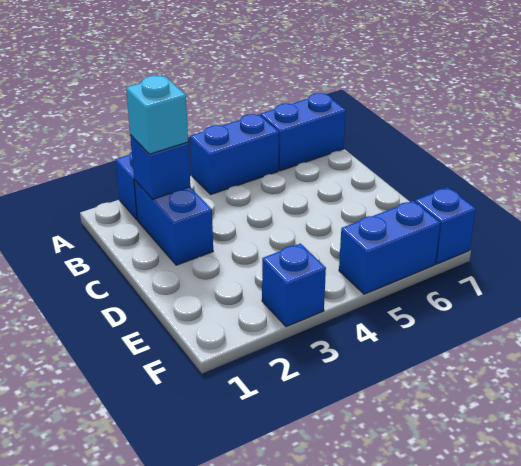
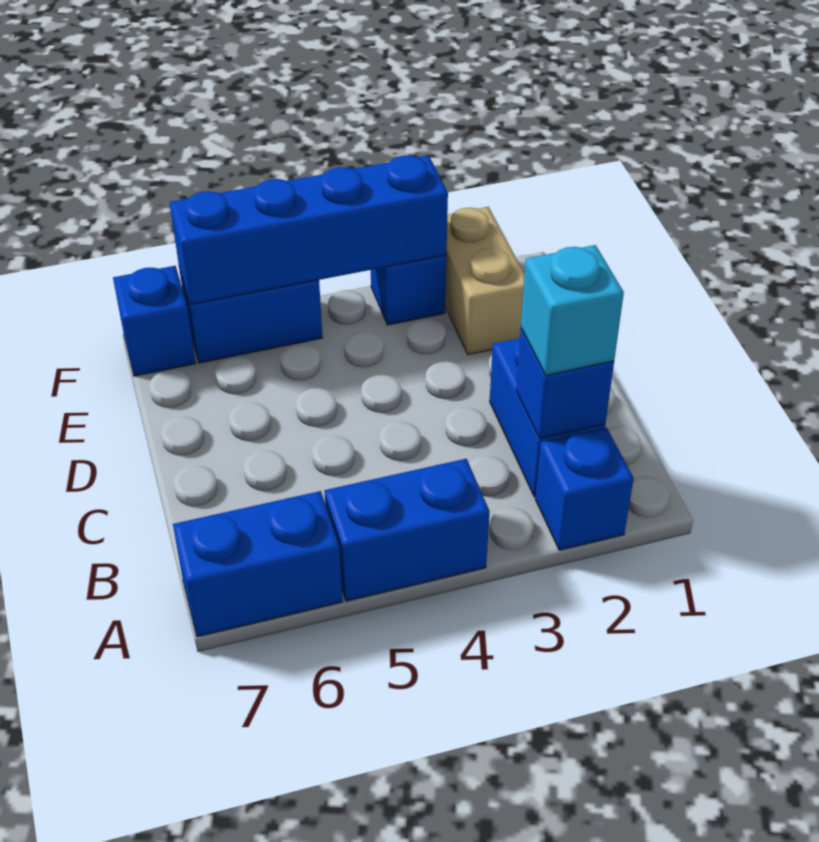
none -> tan 1x2 brick [445,207,525,355]
none -> blue 1x4 brick [170,155,448,305]

